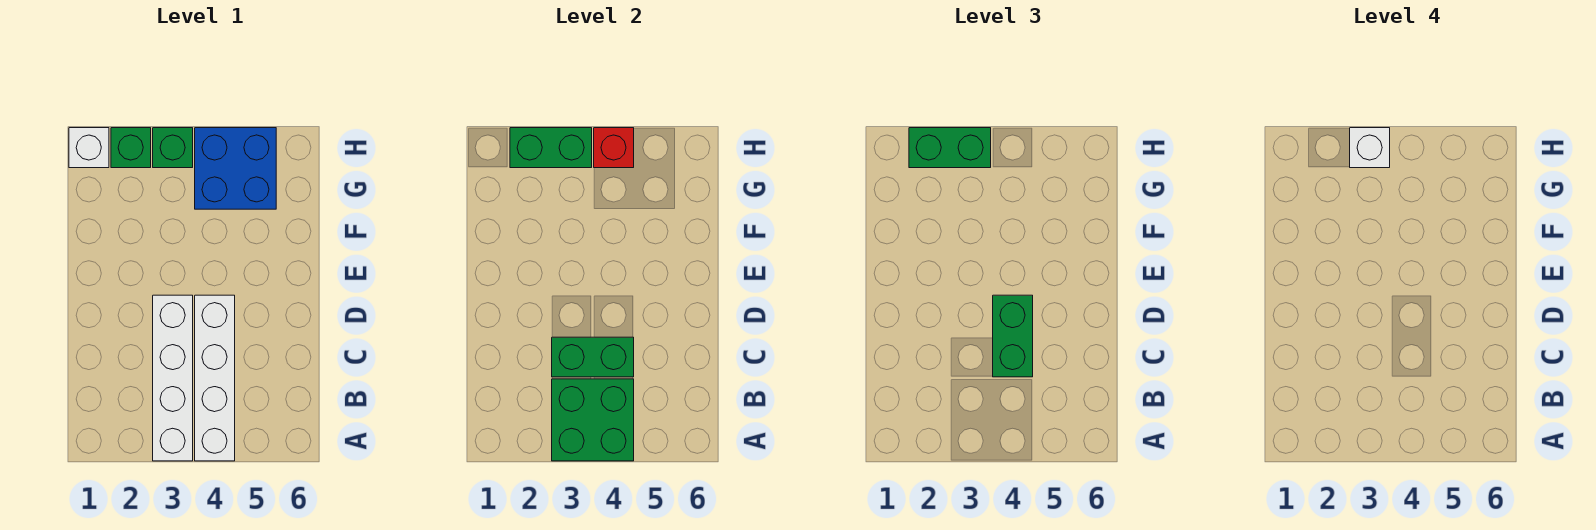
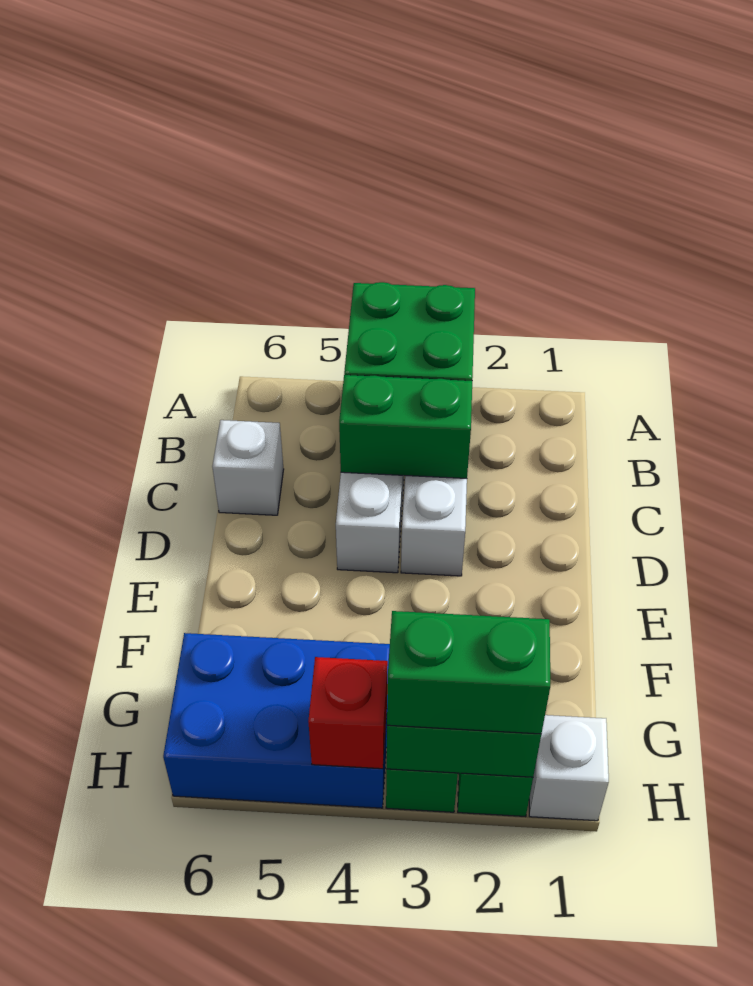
green 1x2 brick [993,295,1033,377] -> none
blue 2x2 brick [195,128,276,209] -> blue 2x3 brick [163,633,390,808]
white 1x1 brick [1350,128,1390,168] -> white 1x1 brick moved to [212,420,284,515]

